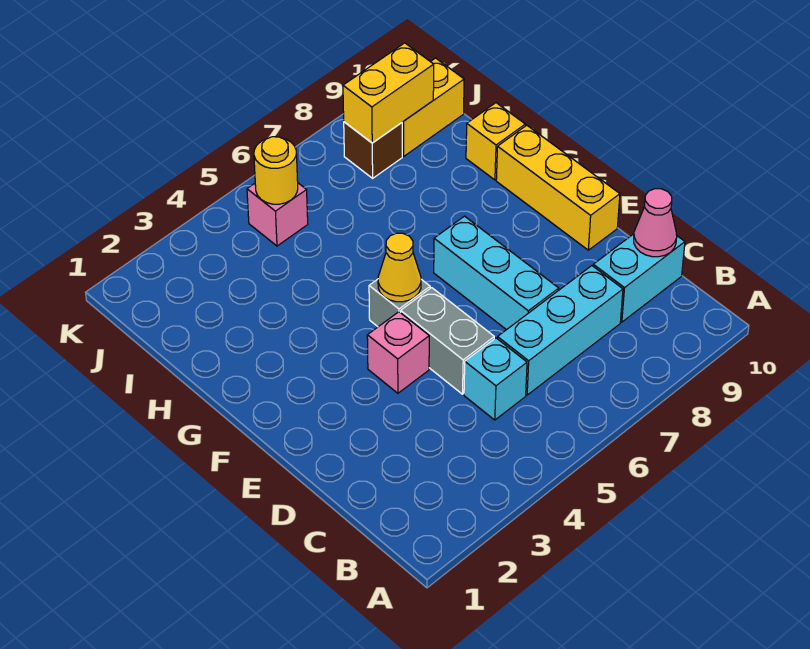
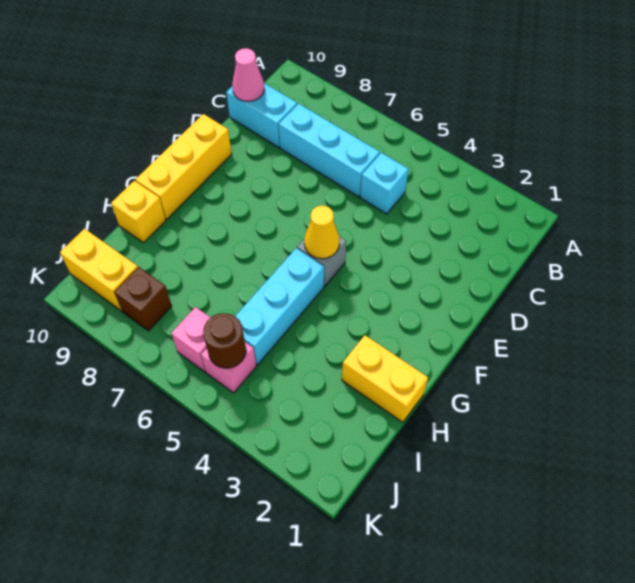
grey 1x2 brick [401,288,494,394] -> none
cyan 1x3 brick [434,216,559,330] -> cyan 1x3 brick moved to [235,248,324,365]
pink 1x1 brick [367,312,429,393] -> pink 1x1 brick moved to [171,307,211,372]
yellow 1x1 round brick [254,137,298,204] -> brown 1x1 round brick [203,313,246,368]
yellow 1x2 brick [343,43,434,143] -> yellow 1x2 brick moved to [342,335,428,422]

